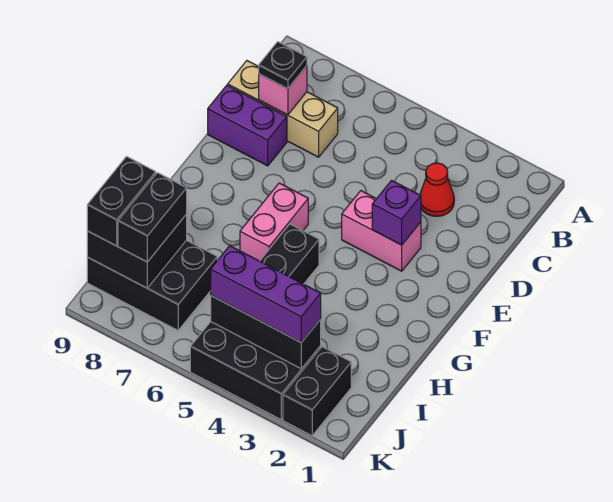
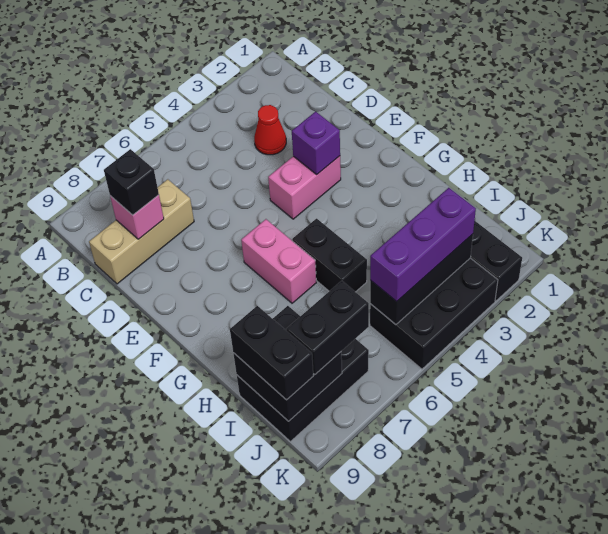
black 1x1 plate [259,42,307,89] -> black 1x1 brick [104,149,159,215]
purple 1x2 brick [208,85,287,166] -> none
black 1x2 brick [118,173,187,262] -> black 1x2 brick turned to [287,281,369,374]

